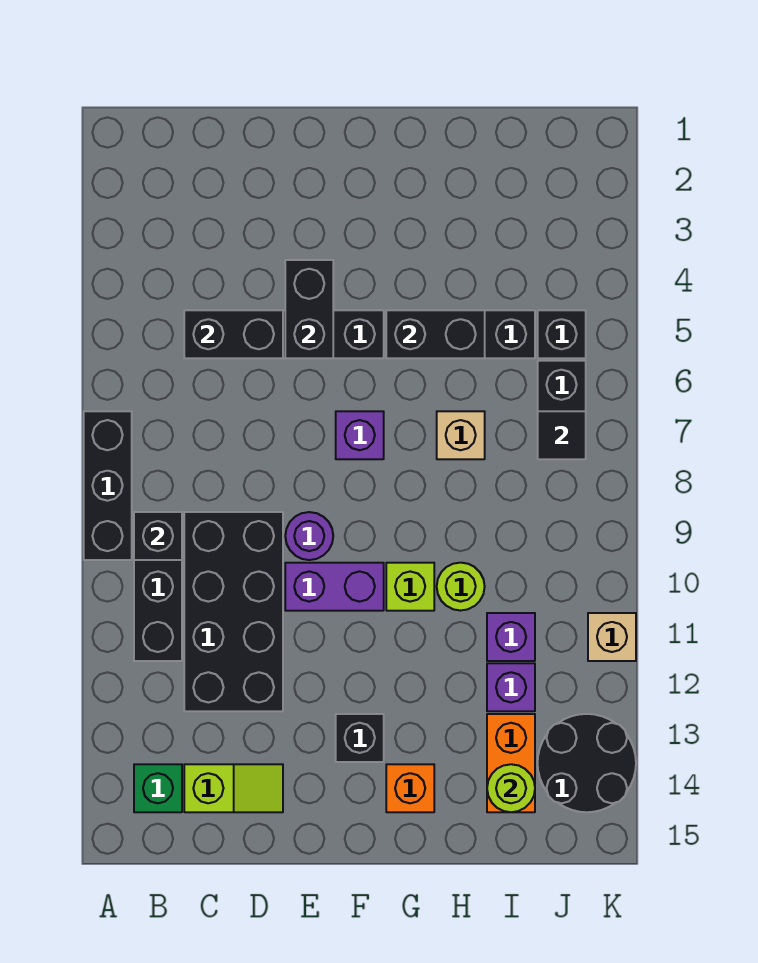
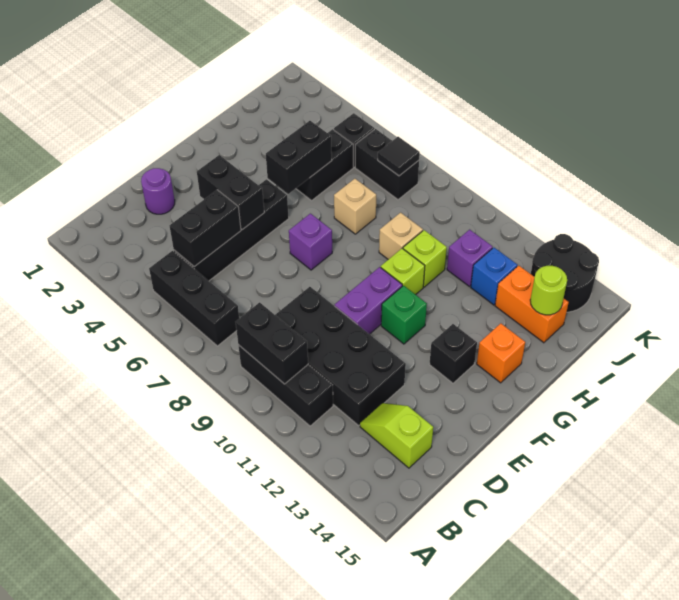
black 1x3 brick [84,411,132,560] -> black 1x3 brick moved to [149,251,239,346]
black 1x1 brick [134,512,182,560] -> black 1x2 brick [236,302,308,384]
green 1x1 brick [134,764,182,812] -> green 1x1 brick moved to [381,286,427,344]
lime 1x2 slope [184,764,283,812] -> lime 1x2 slope turned to [360,403,433,468]
purple 1x1 round brick [285,512,333,560] -> purple 1x1 round brick moved to [141,168,175,214]
lime 1x1 round brick [437,563,485,611] -> lime 1x1 brick [403,230,447,287]
purple 1x1 brick [487,663,535,711] -> blue 1x1 brick [471,248,517,305]
tan 1x1 brick [588,613,636,661] -> tan 1x1 brick moved to [379,213,423,259]

